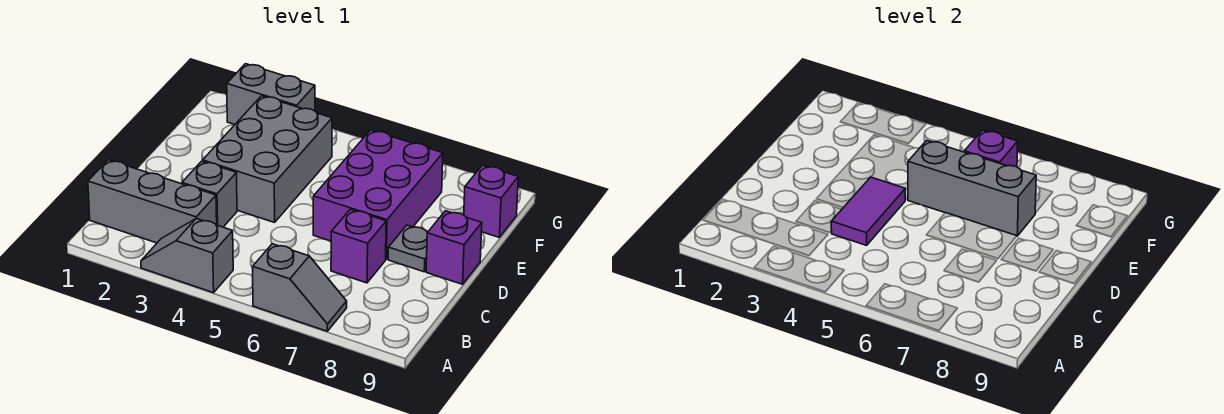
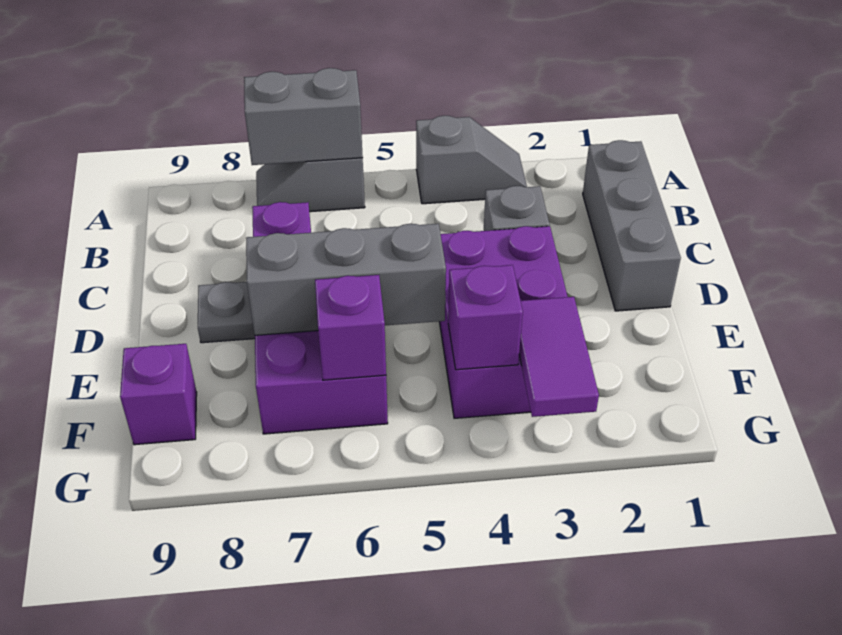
grey 1x3 brick [88,160,217,243] -> grey 1x3 brick turned to [583,140,681,311]
purple 1x2 tile [831,177,905,245] -> purple 1x2 tile moved to [519,297,599,417]
grey 2x3 brick [203,96,332,222] -> purple 2x3 brick [439,226,568,418]
purple 1x1 brick [426,211,482,284] -> purple 1x1 brick moved to [448,265,523,370]
grey 1x2 brick [227,64,315,125] -> grey 1x2 brick moved to [244,68,363,165]

